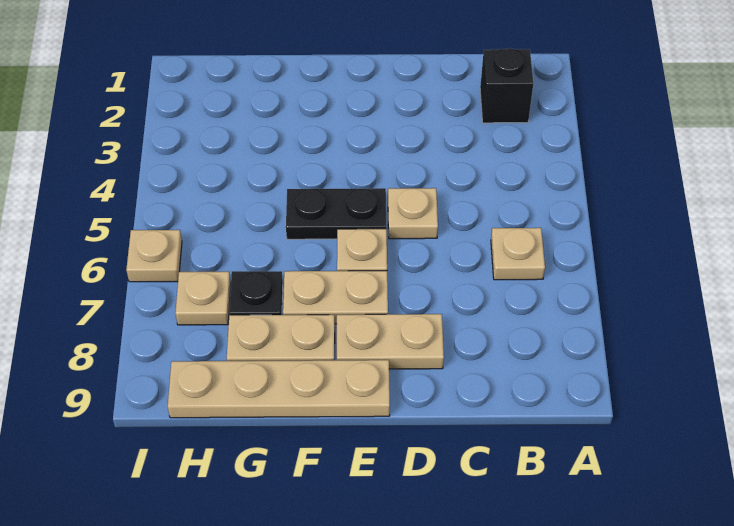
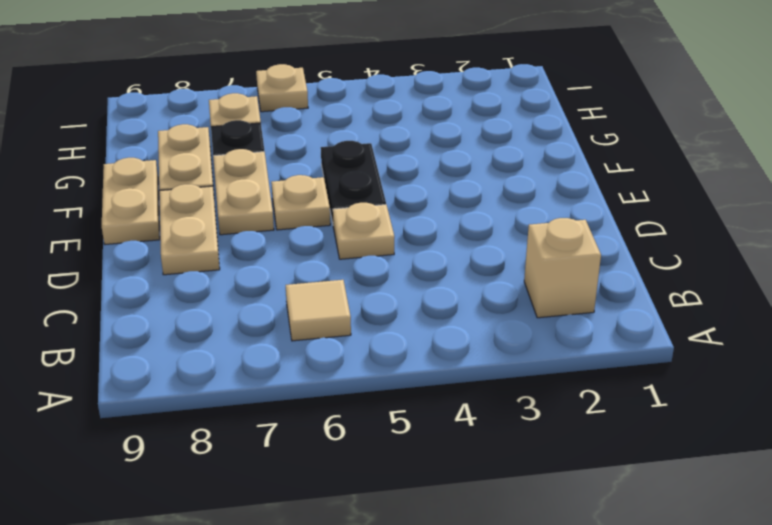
black 1x1 brick [480,48,533,123] -> tan 1x1 brick [524,218,601,318]
tan 1x1 plate [491,228,545,280] -> tan 1x1 tile [286,280,351,341]
tan 1x4 plate [168,360,390,418] -> tan 1x2 plate [102,158,160,244]

